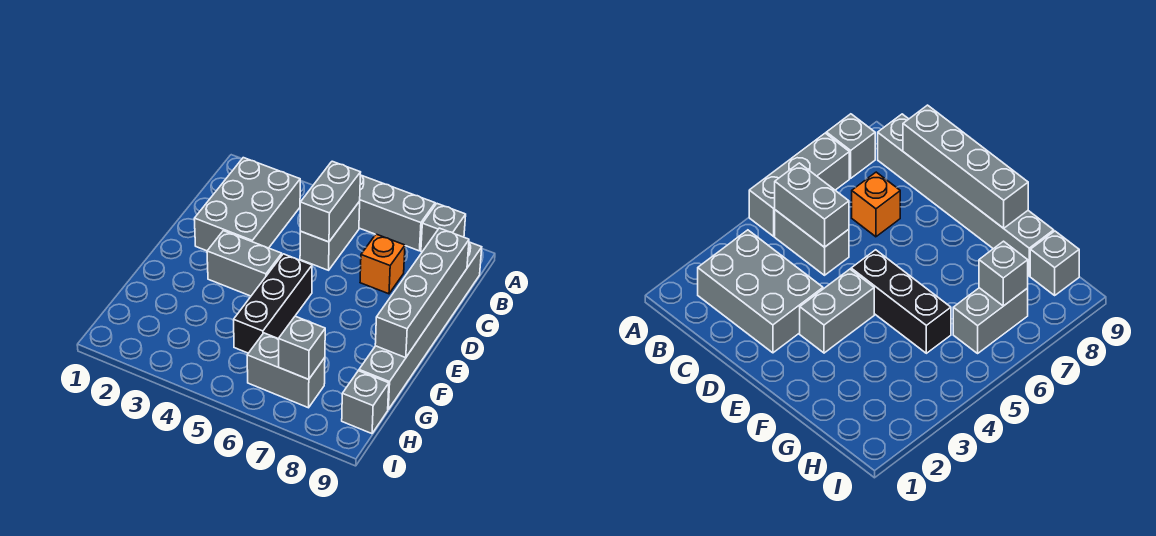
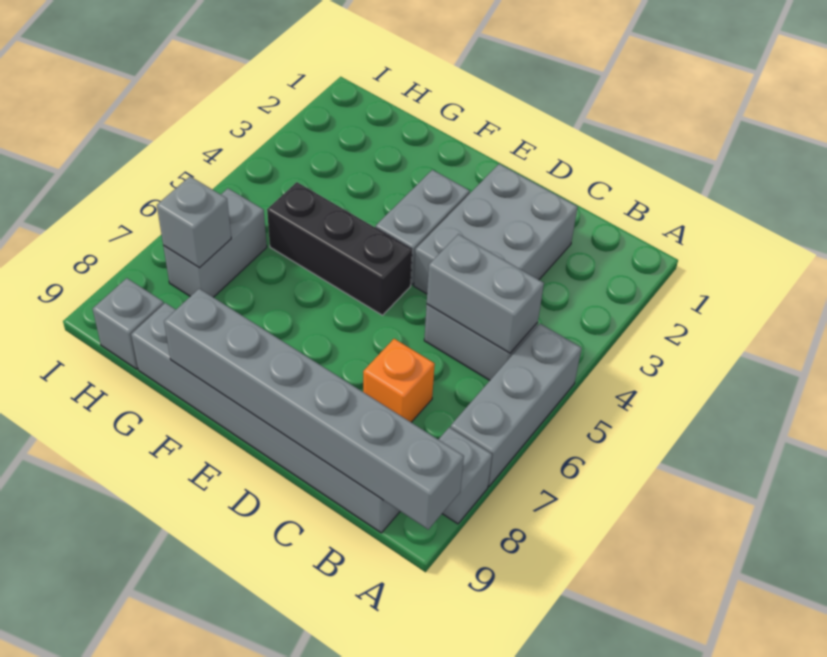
grey 2x3 brick [194,158,300,251] -> grey 2x3 brick turned to [414,164,578,294]
grey 1x4 brick [375,228,469,358] -> grey 1x6 brick [164,289,464,529]

